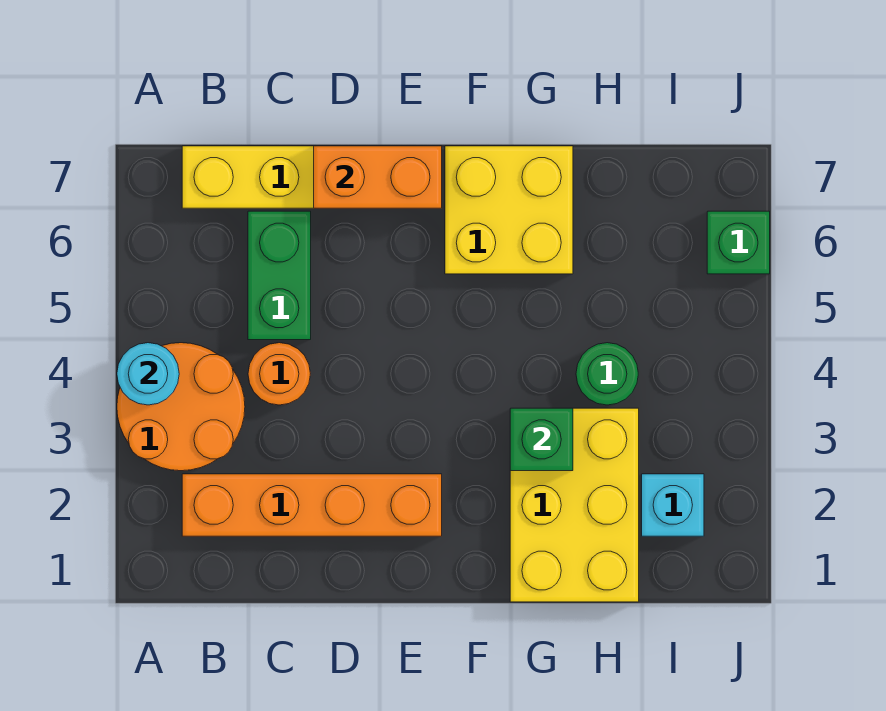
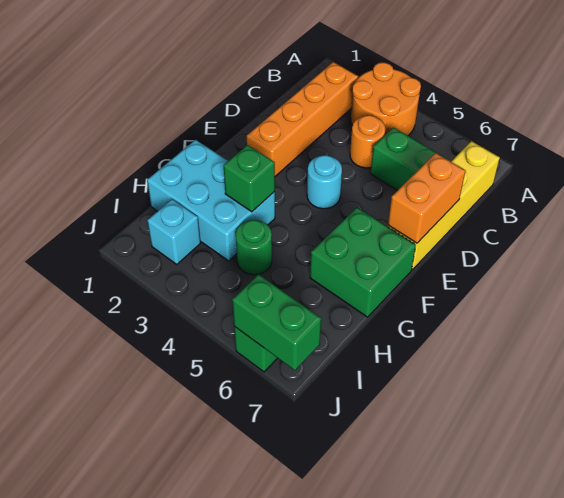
cyan 1x1 round brick [117,343,179,405] -> cyan 1x1 round brick moved to [307,155,342,209]
yellow 2x2 brick [445,146,573,274] -> green 2x2 brick [310,208,416,317]
yellow 2x3 brick [510,408,639,602] -> cyan 2x3 brick [147,140,275,261]
none -> green 1x2 brick [232,274,321,370]

